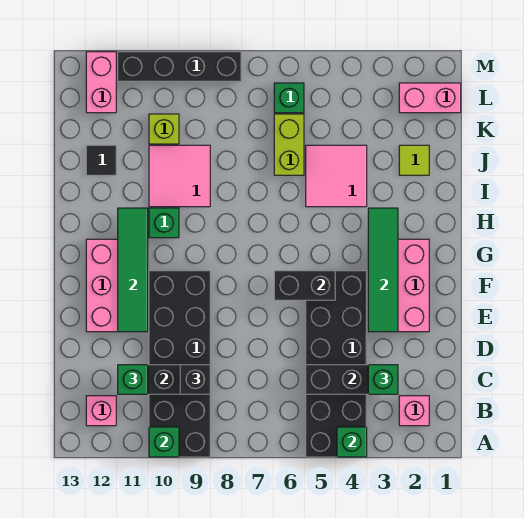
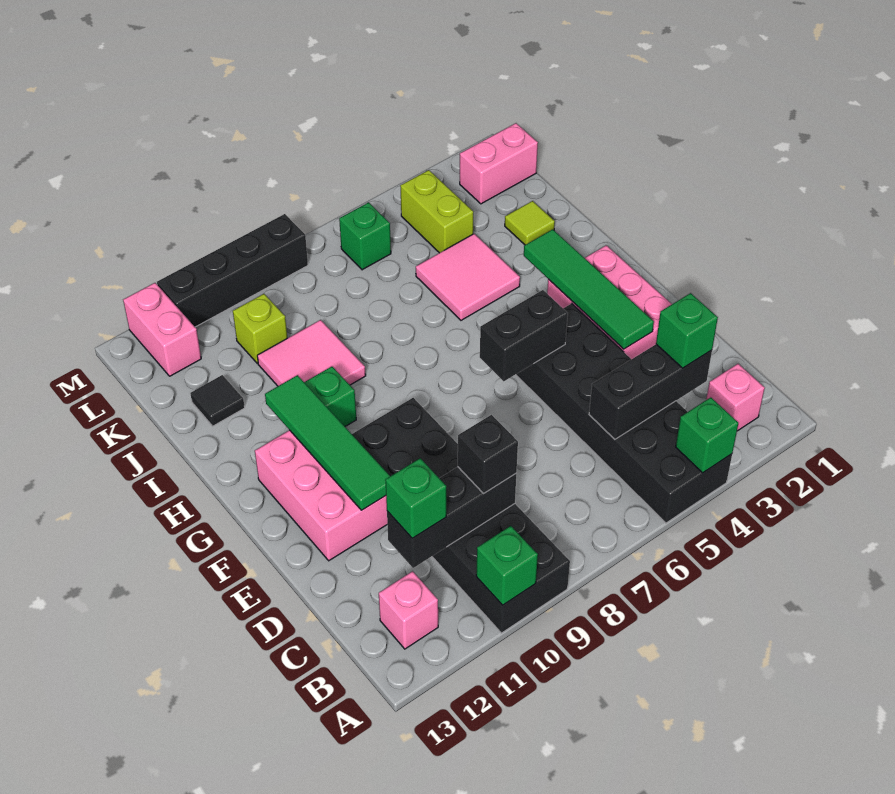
lime 1x2 brick [274,114,304,175] -> lime 1x2 brick moved to [400,170,473,253]

